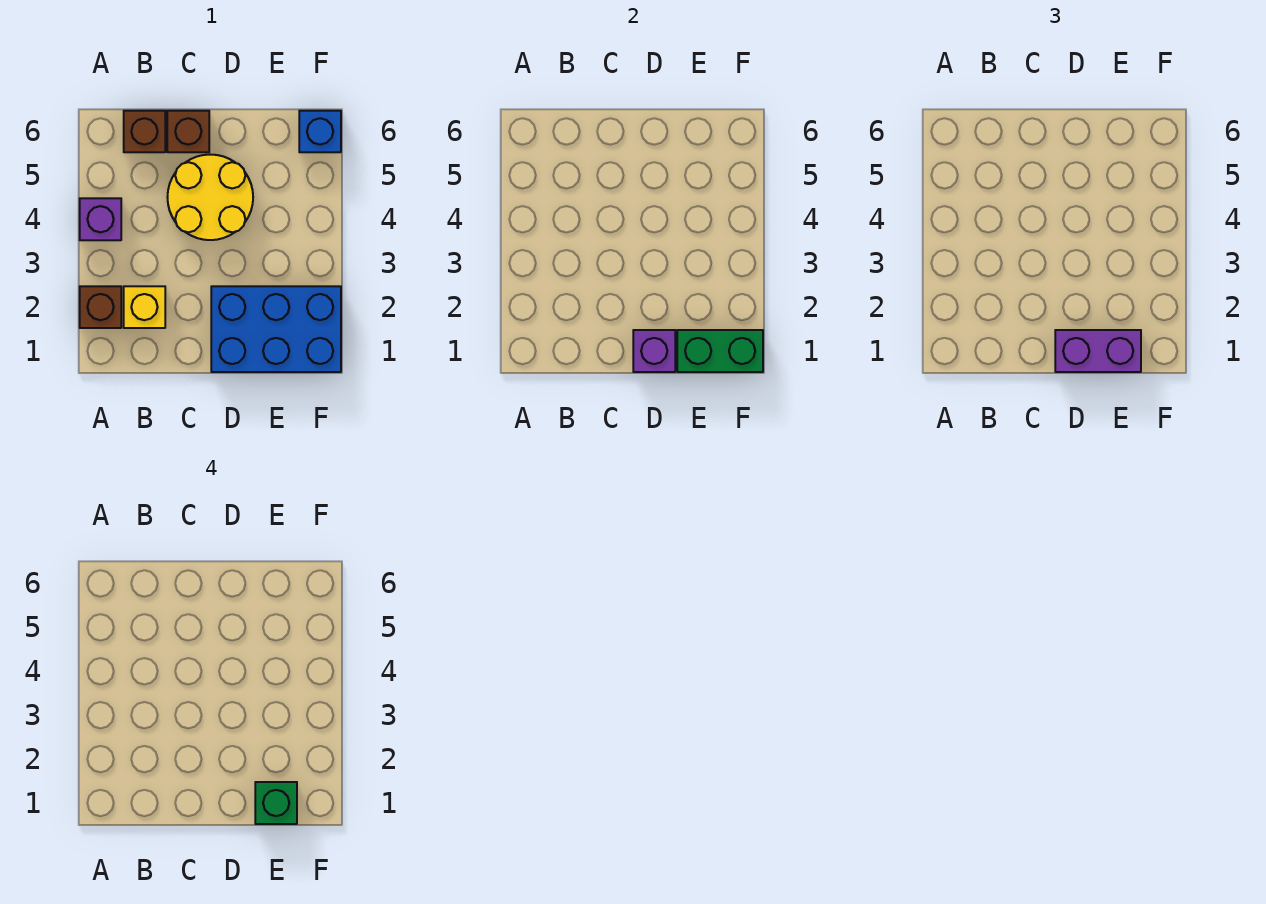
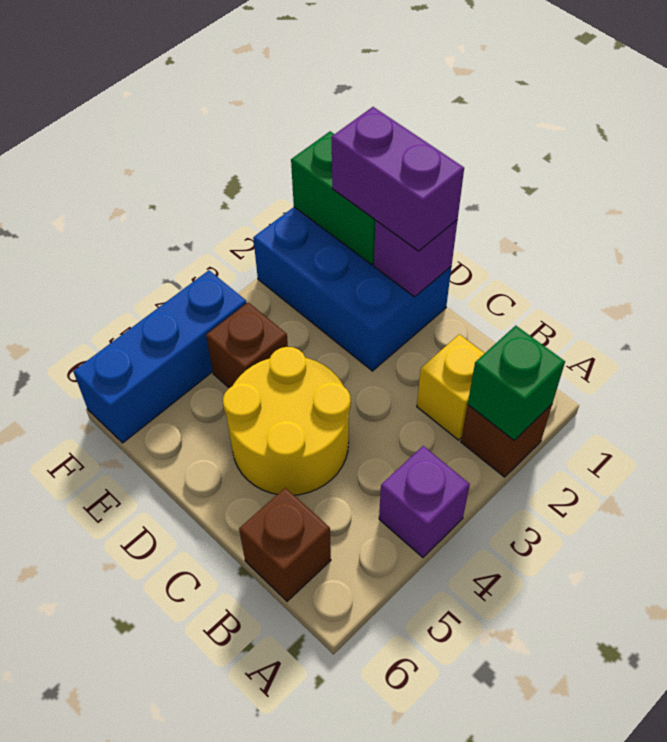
brown 1x1 brick [167,111,209,152] -> brown 1x1 brick moved to [206,302,288,388]
green 1x1 brick [255,782,297,824] -> green 1x1 brick moved to [468,326,565,440]
blue 1x1 brick [299,111,341,152] -> blue 1x3 brick [73,270,246,443]

